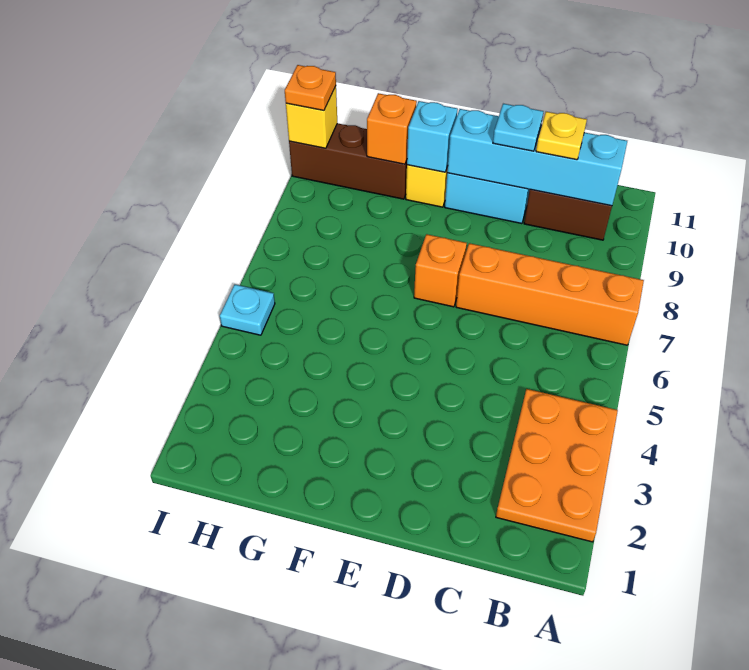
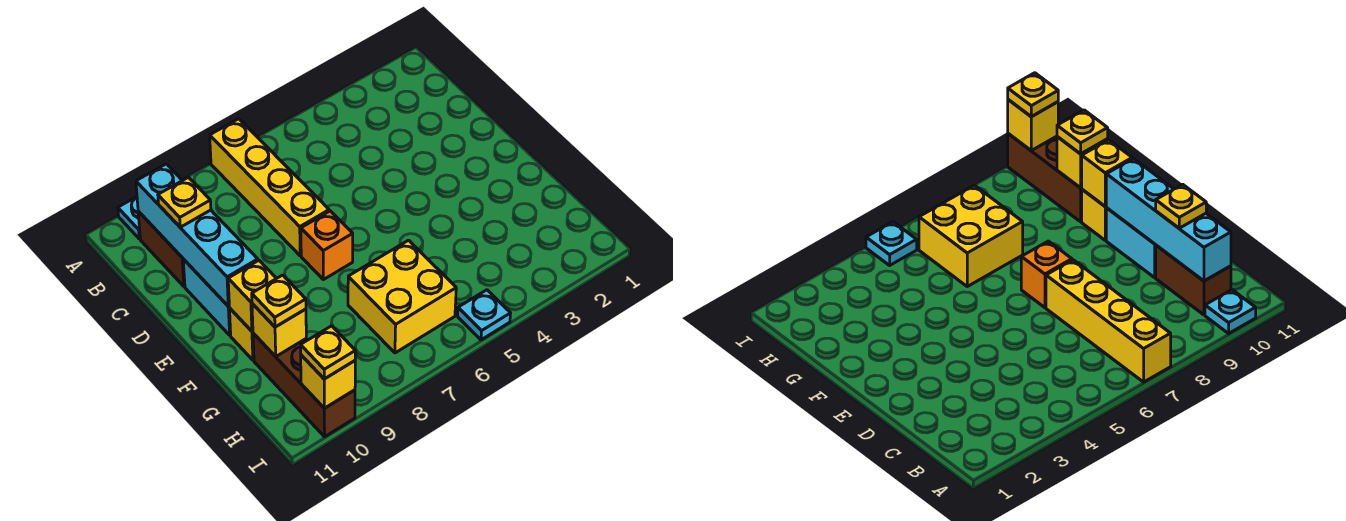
orange 2x3 plate [496,389,618,542] -> none
orange 1x4 brick [456,243,644,345] -> yellow 1x4 brick [210,119,329,256]
cyan 1x1 plate [493,104,544,151] -> cyan 1x1 plate moved to [118,197,140,239]
cyan 1x1 brick [407,101,458,172] -> yellow 1x1 brick [228,260,276,331]
none -> yellow 2x2 brick [348,240,456,353]
orange 1x1 brick [367,93,417,164] -> yellow 1x1 brick [252,304,306,356]
none -> yellow 1x1 plate [252,275,306,327]
orange 1x1 plate [285,65,336,110] -> yellow 1x1 plate [301,326,355,379]

